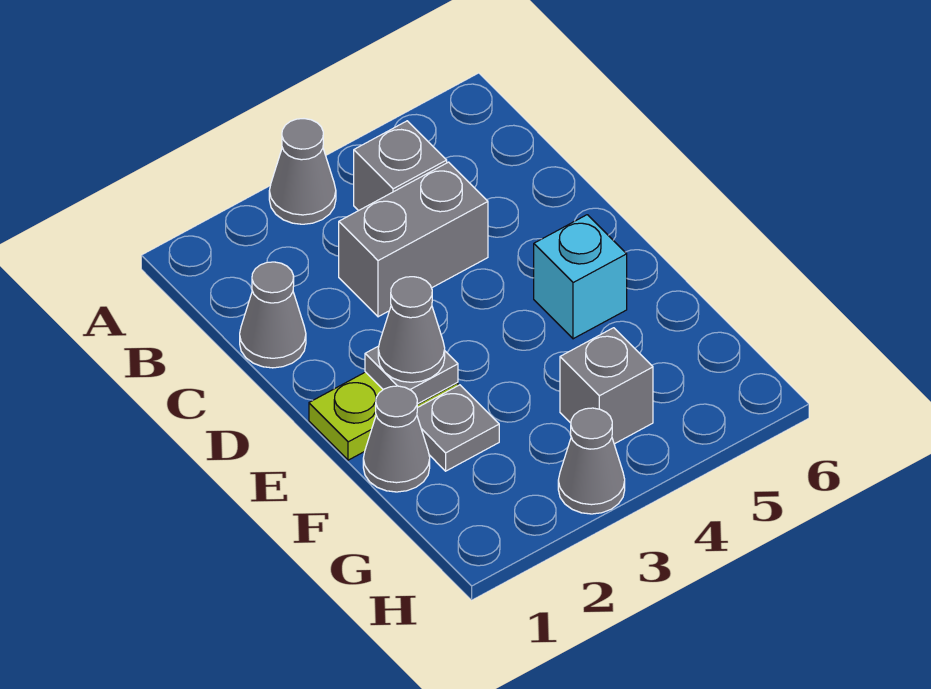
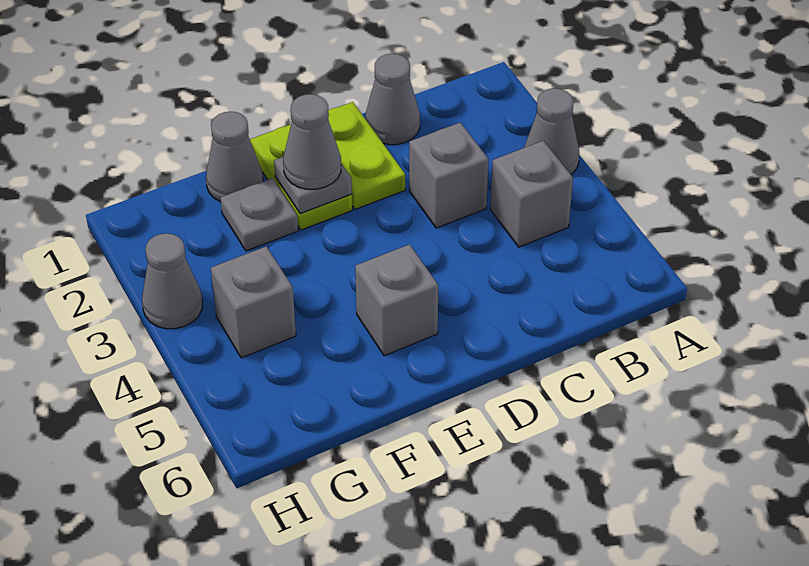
grey 1x2 brick [339,162,488,317] -> grey 1x1 brick [409,122,489,228]
none -> lime 1x2 plate [328,102,405,209]
cyan 1x1 brick [534,215,627,339] -> grey 1x1 brick [355,244,439,356]

